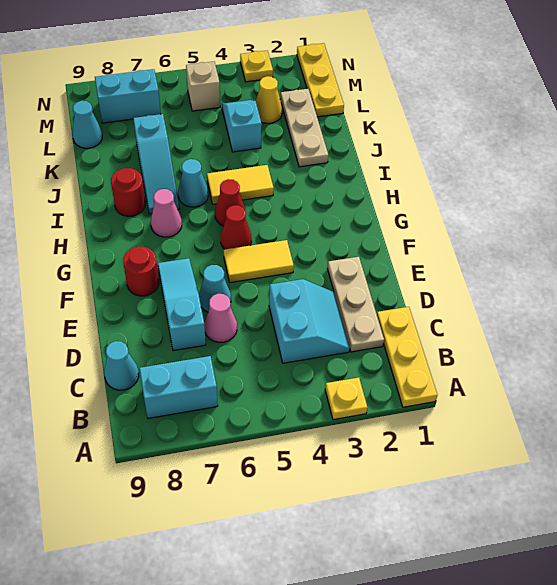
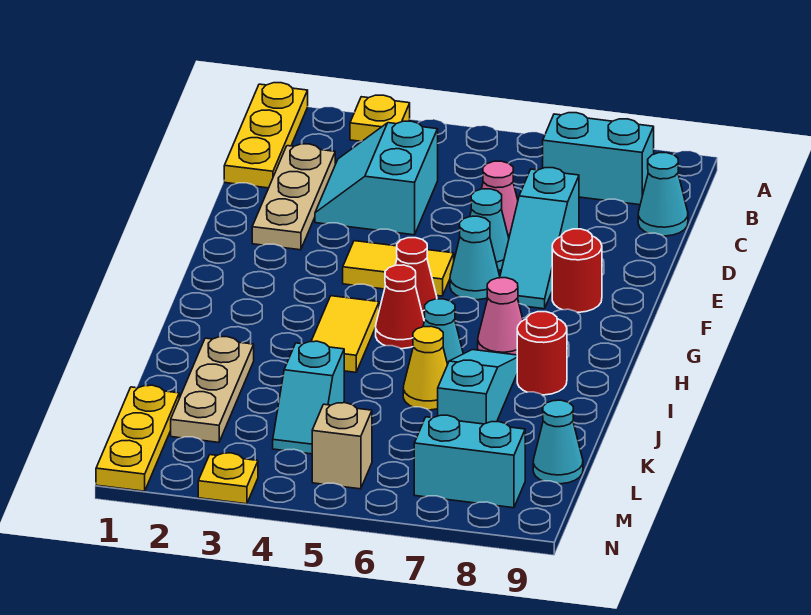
none -> cyan 1x1 cone [450,216,500,300]
yellow 1x2 tile [207,165,274,204] -> yellow 1x2 tile turned to [311,296,379,372]
yellow 1x1 cone [256,76,282,123] -> yellow 1x1 cone moved to [403,326,448,410]

